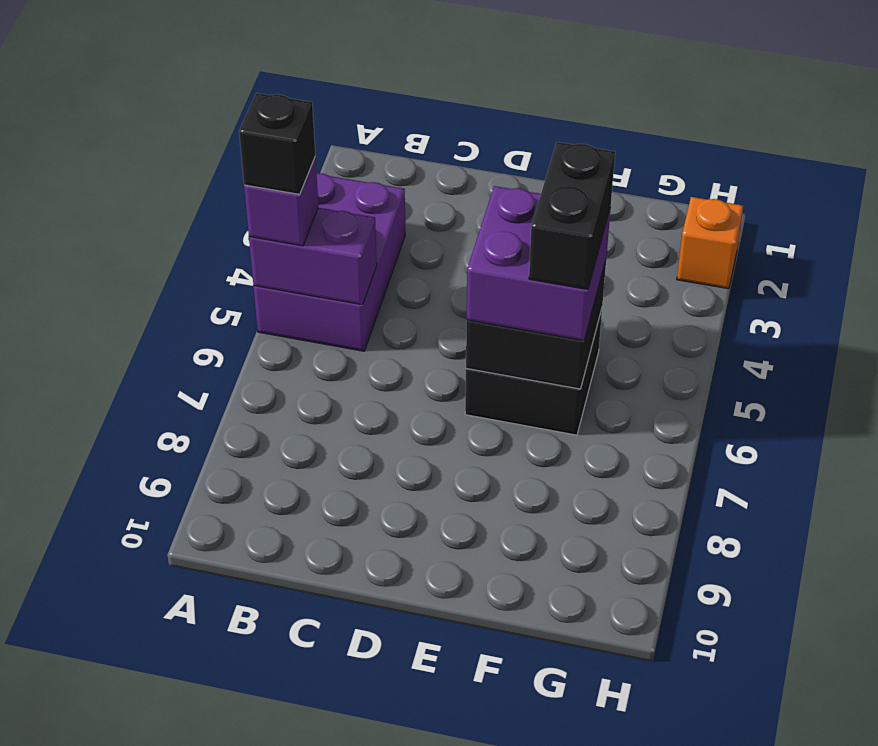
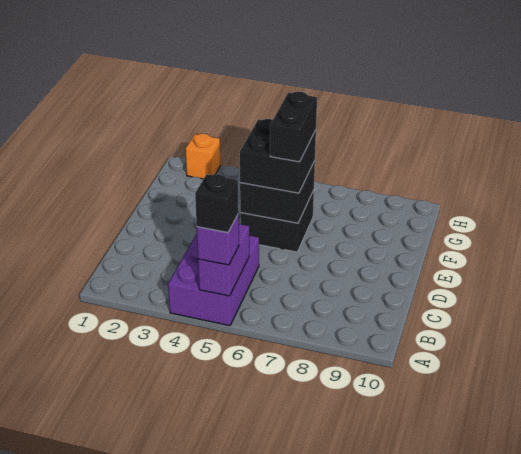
purple 2x3 brick [254,173,405,351] -> purple 2x3 brick turned to [168,234,259,326]
purple 2x2 brick [467,186,611,341] -> black 2x2 brick [240,119,316,193]
black 1x2 brick [529,142,615,289] -> black 1x2 brick turned to [270,92,317,162]

